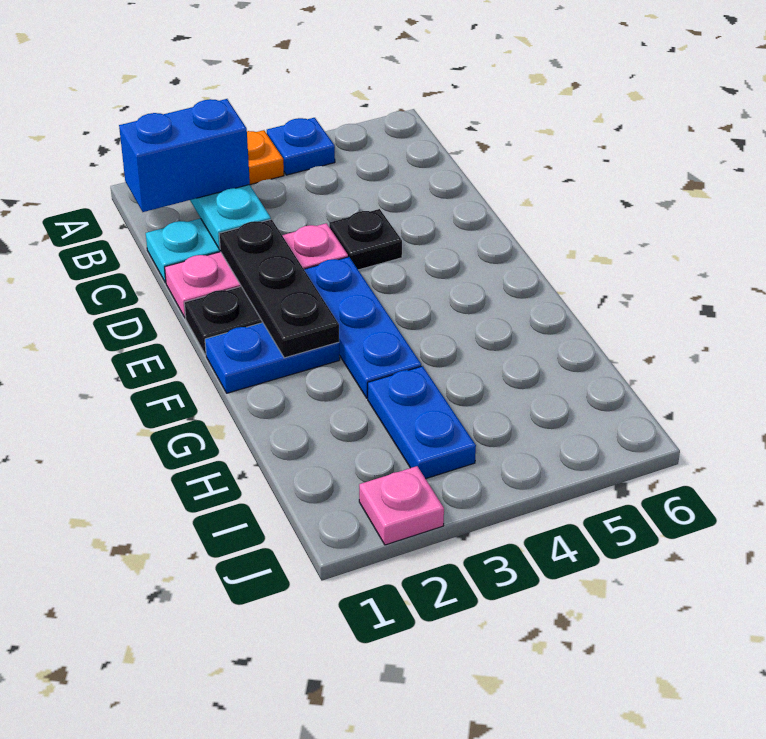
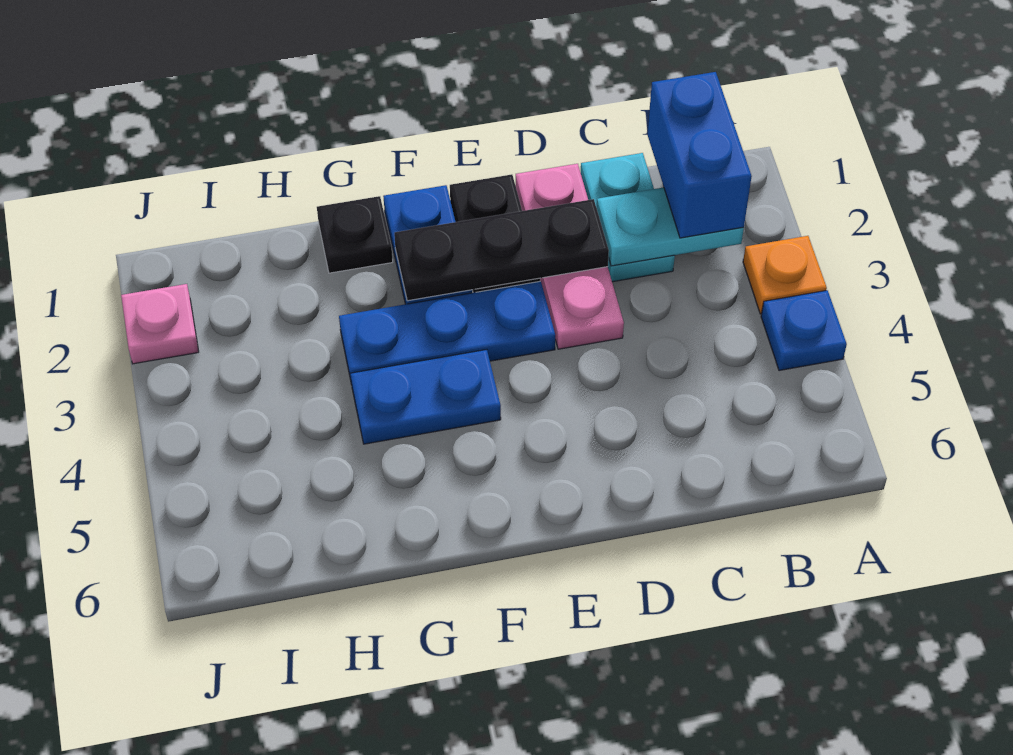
black 1x1 plate [329,209,402,270] -> black 1x1 plate moved to [317,196,393,273]
blue 1x2 plate [368,366,476,479] -> blue 1x2 plate moved to [351,350,501,444]

